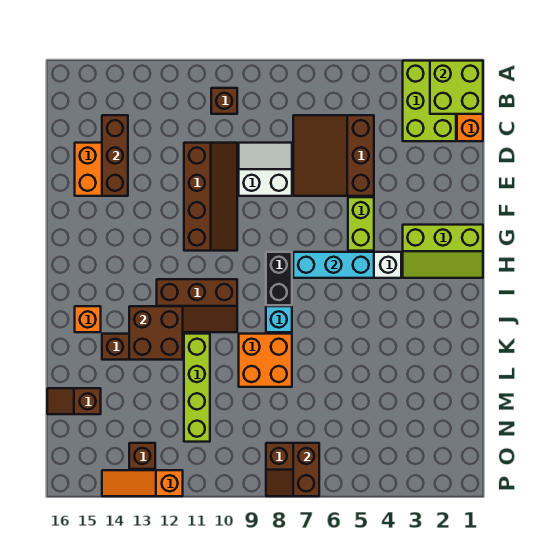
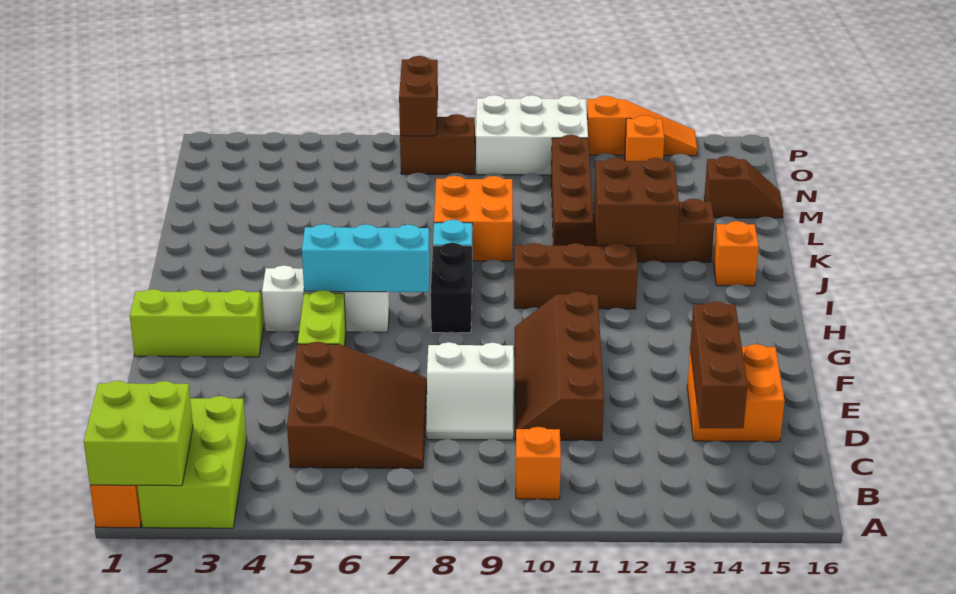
brown 1x1 brick [211,88,237,114] -> orange 1x1 brick [516,427,561,499]
lime 1x4 brick [184,334,210,442] -> brown 1x4 brick [551,135,593,246]
none -> white 2x3 brick [476,95,588,175]
brown 1x1 brick [129,443,155,469] -> orange 1x1 brick [625,115,664,161]

